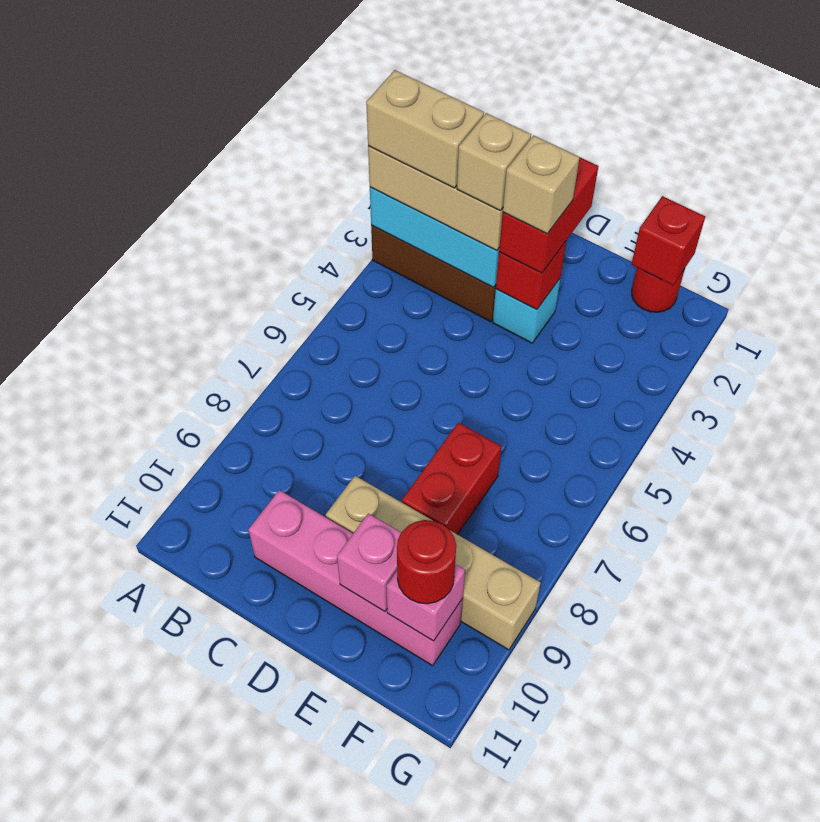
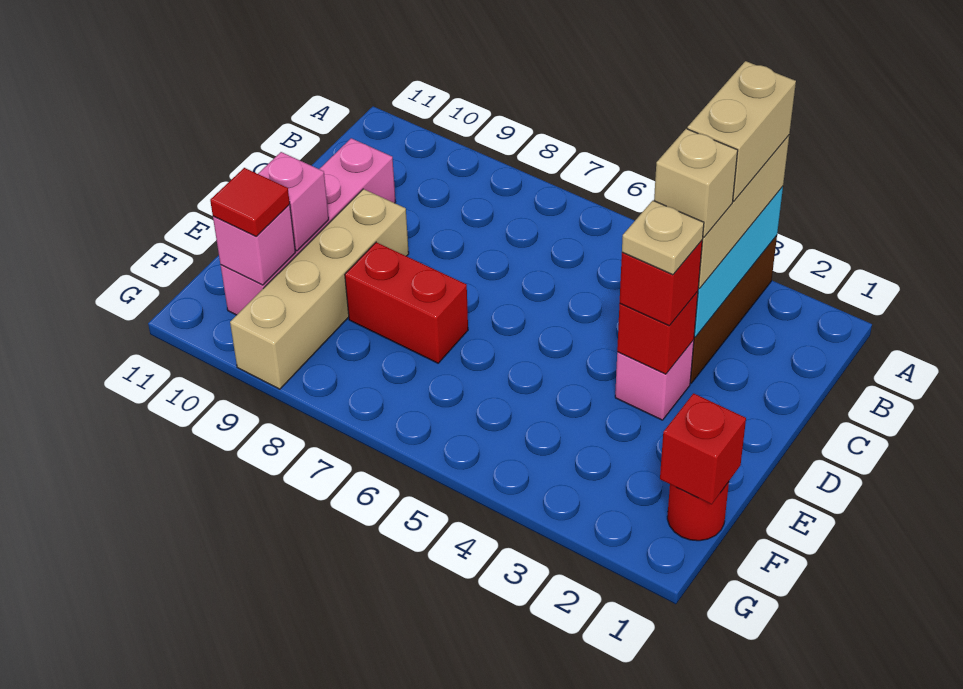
red 1x2 brick [499,157,598,273] -> red 1x1 brick [620,241,702,326]
cyan 1x1 brick [493,279,560,343] -> pink 1x1 brick [615,340,694,420]
tan 1x1 brick [503,135,579,234] -> tan 1x1 plate [622,201,704,275]
red 1x1 round brick [397,520,456,604] -> red 1x1 tile [210,168,290,237]

